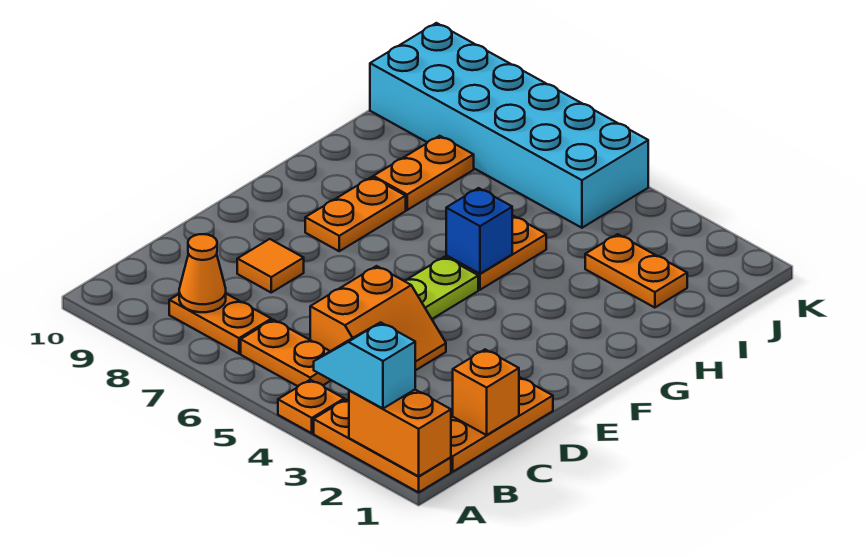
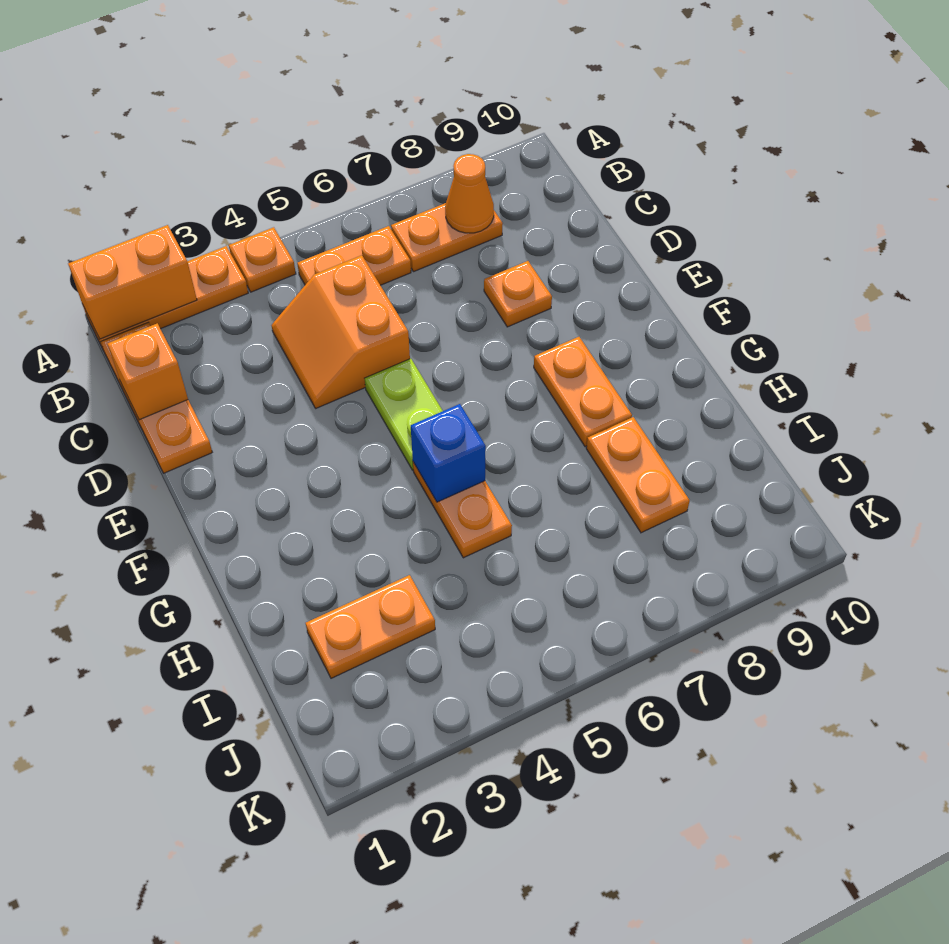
cyan 1x2 slope [314,322,415,409] -> none
orange 1x1 tile [237,239,304,292] -> orange 1x1 plate [484,261,552,327]
cyan 2x6 brick [370,23,648,228] -> none

